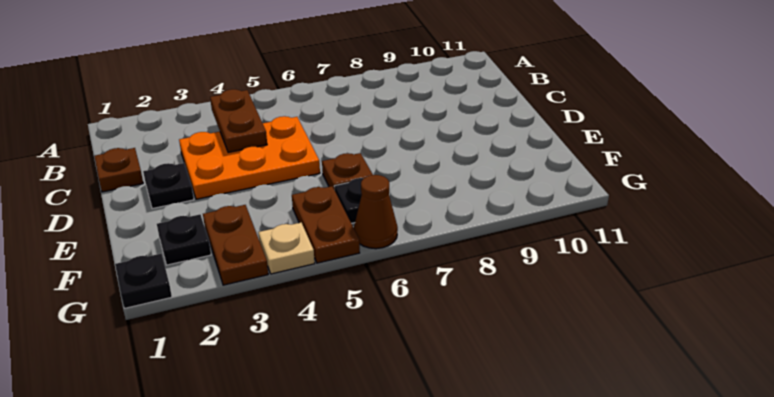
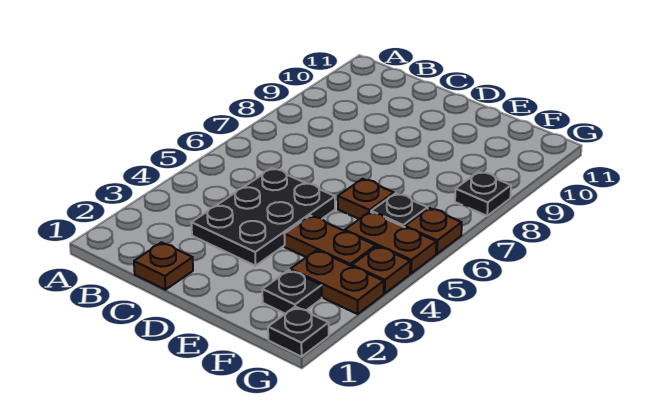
brown 1x2 plate [210,89,267,153] -> brown 1x2 plate moved to [284,216,376,266]
orange 2x3 plate [179,116,320,199] -> black 2x3 plate [192,168,335,266]
black 1x1 plate [143,163,194,209] -> black 1x1 plate moved to [455,172,511,216]
tan 1x1 plate [258,223,315,274] -> brown 1x1 plate [352,246,410,294]
brown 1x1 cone [354,175,398,249] -> brown 1x1 plate [405,208,462,254]

